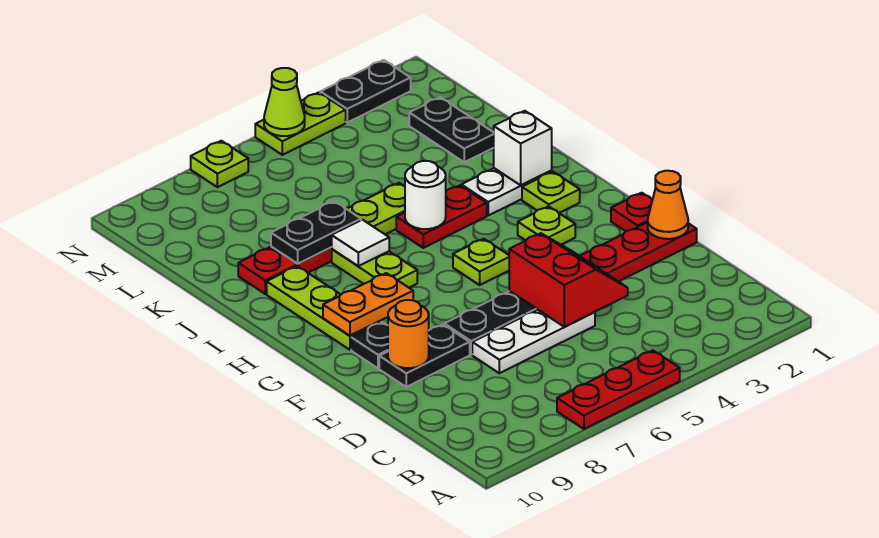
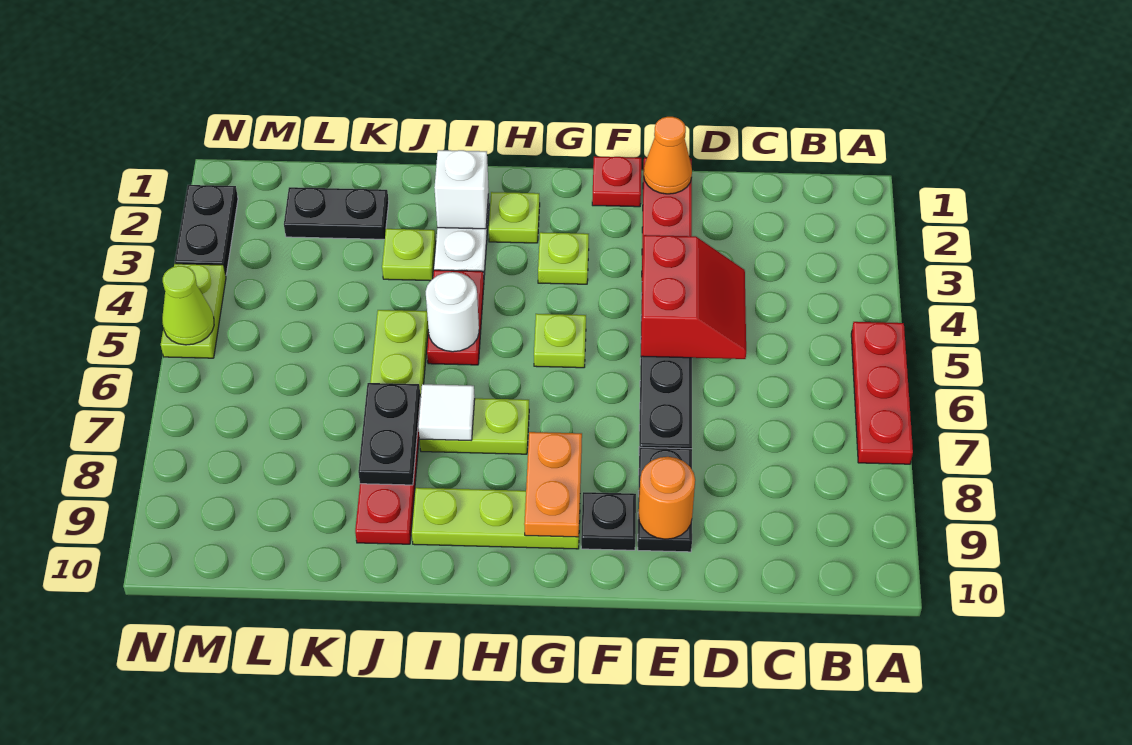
red 2x2 slope [509,233,628,327] -> red 2x2 slope turned to [641,235,746,359]
white 1x3 plate [472,310,595,373] -> none
lime 1x1 plate [191,141,248,187] -> lime 1x1 plate moved to [382,229,436,281]

